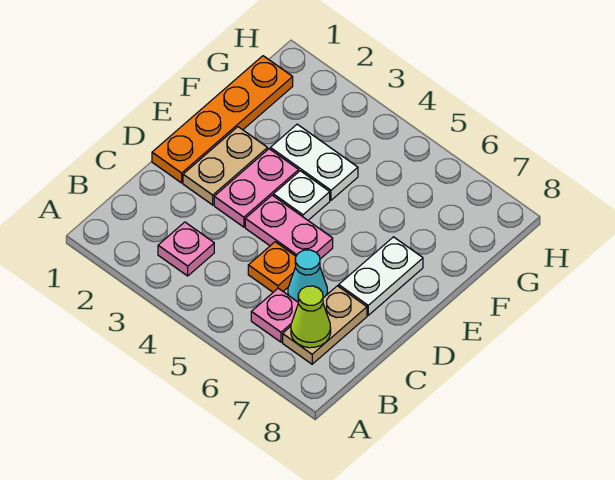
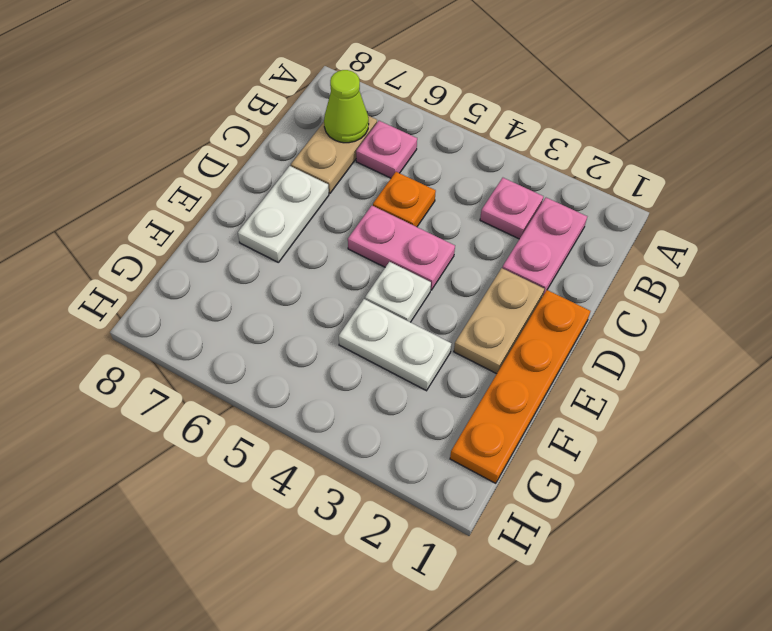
cyan 1x1 cone [288,250,328,303] -> none
pink 1x2 plate [214,149,299,227] -> pink 1x2 plate moved to [502,198,587,295]

